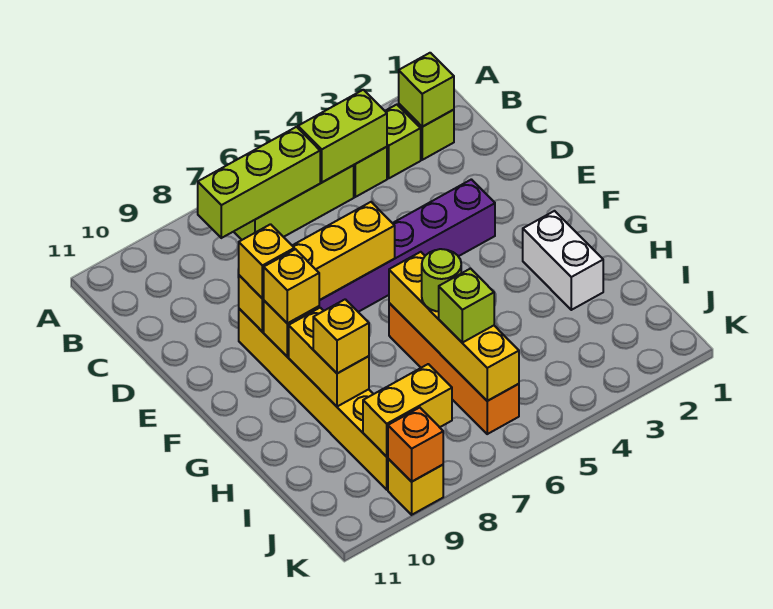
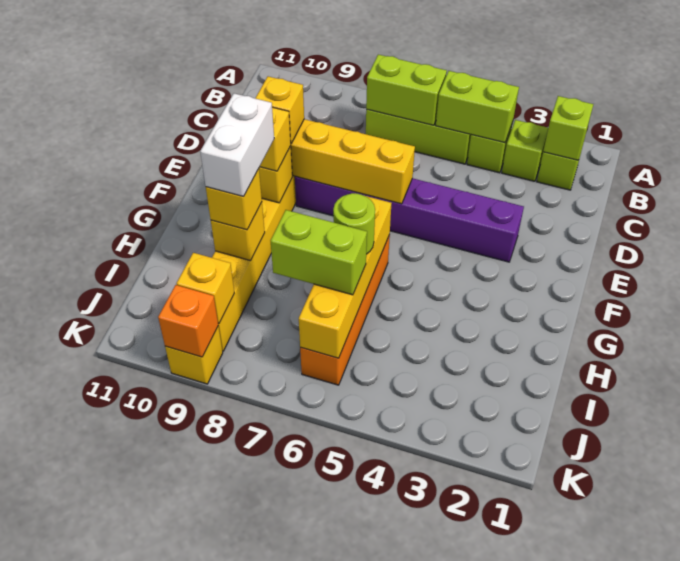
lime 1x3 brick [198,127,320,238] -> lime 1x2 brick [366,55,447,125]
white 1x2 brick [523,211,603,310] -> white 1x2 brick moved to [200,93,274,197]
yellow 1x2 brick [289,308,369,407] -> yellow 1x1 brick [211,202,265,261]
lime 1x1 brick [439,268,494,343] -> lime 1x2 brick [271,210,367,295]
yellow 1x2 brick [363,364,452,457] -> yellow 1x1 brick [176,253,234,324]

